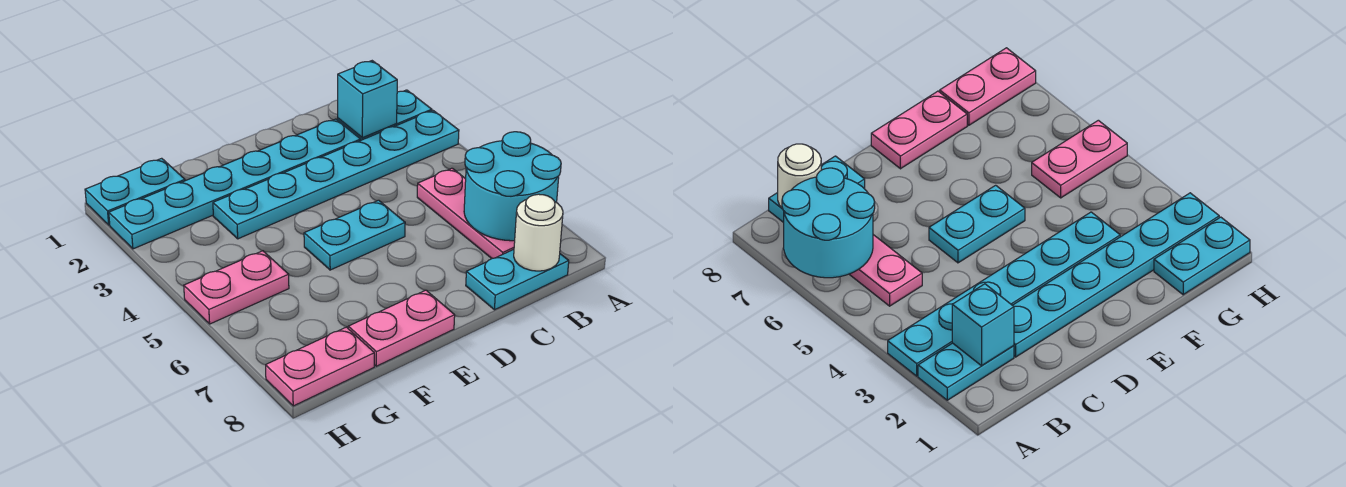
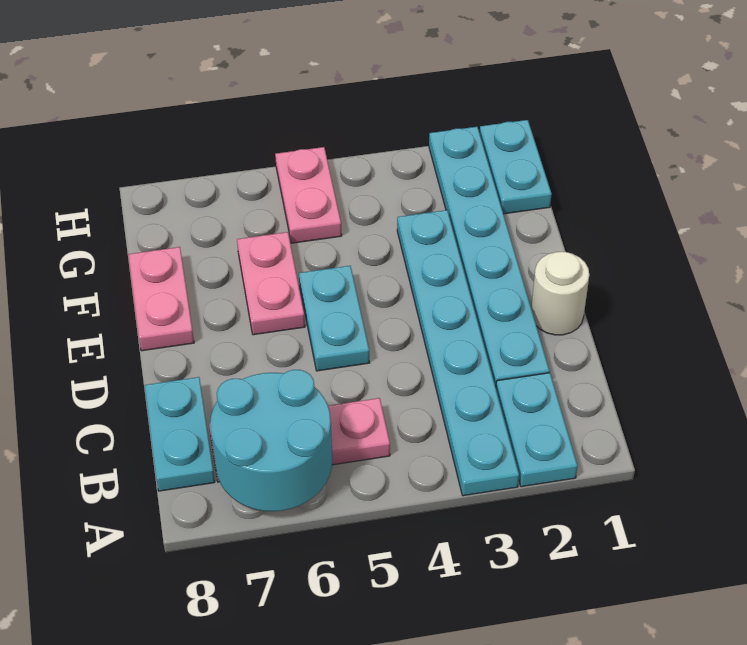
cyan 1x1 brick [338,61,397,138] -> none
white 1x1 round brick [514,194,563,271] -> white 1x1 round brick moved to [531,252,589,335]
pink 1x2 plate [266,327,374,406] -> pink 1x2 plate moved to [237,232,305,335]

